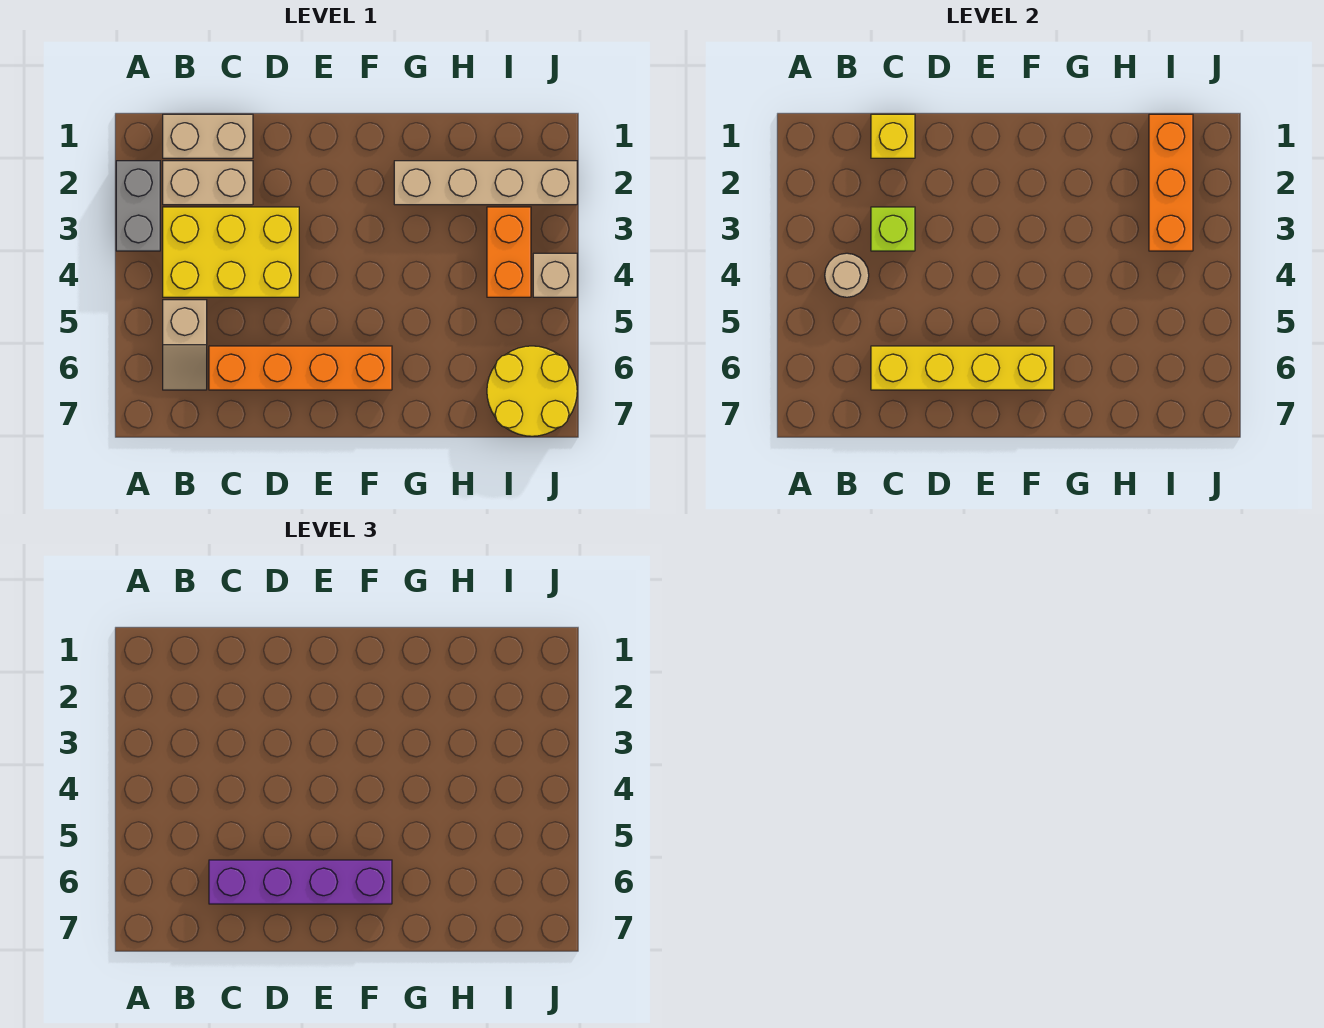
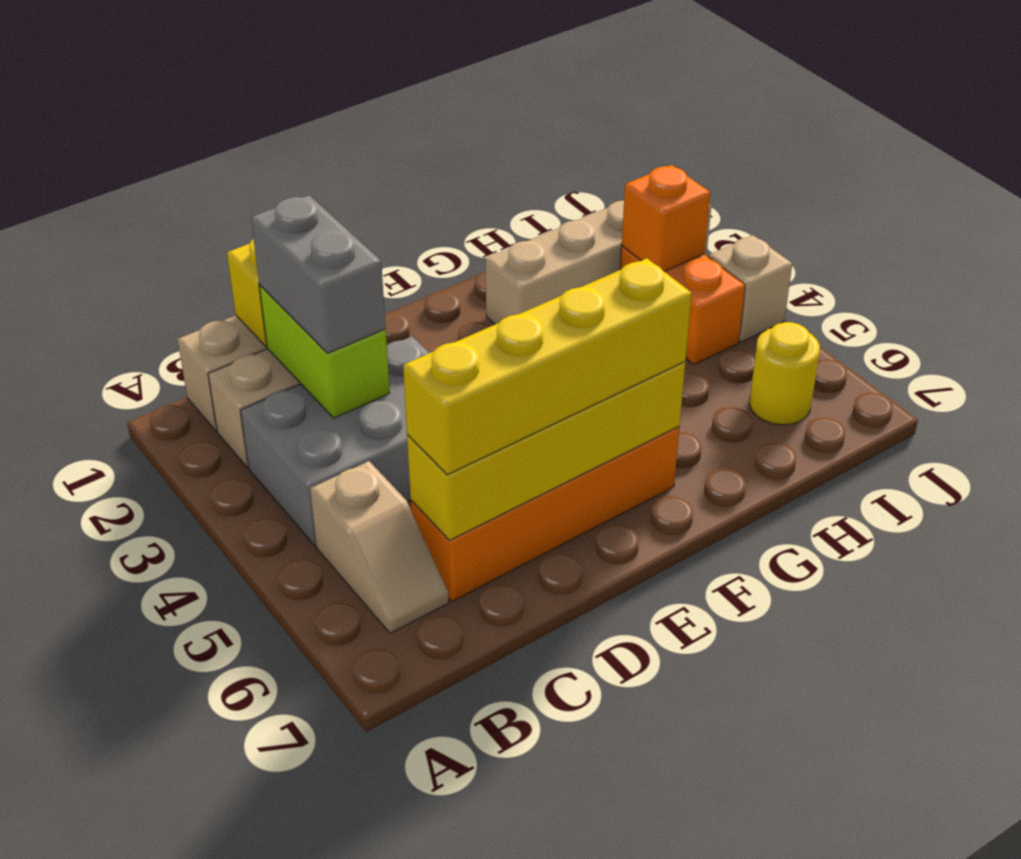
grey 1x2 brick [116,161,160,251] -> grey 1x2 brick moved to [251,195,386,353]
yellow 2x3 brick [163,207,299,297] -> grey 2x3 brick [240,336,430,546]
tan 1x1 round brick [825,253,869,297] -> none
lime 1x1 brick [871,207,915,251] -> lime 1x2 brick [259,285,390,418]
purple 1x4 brick [209,860,392,904] -> yellow 1x4 brick [403,258,692,475]
orange 1x3 brick [1149,114,1193,251] -> orange 1x1 brick [622,165,710,271]
yellow 2x2 round brick [487,346,577,436] -> yellow 1x1 round brick [749,322,820,425]

